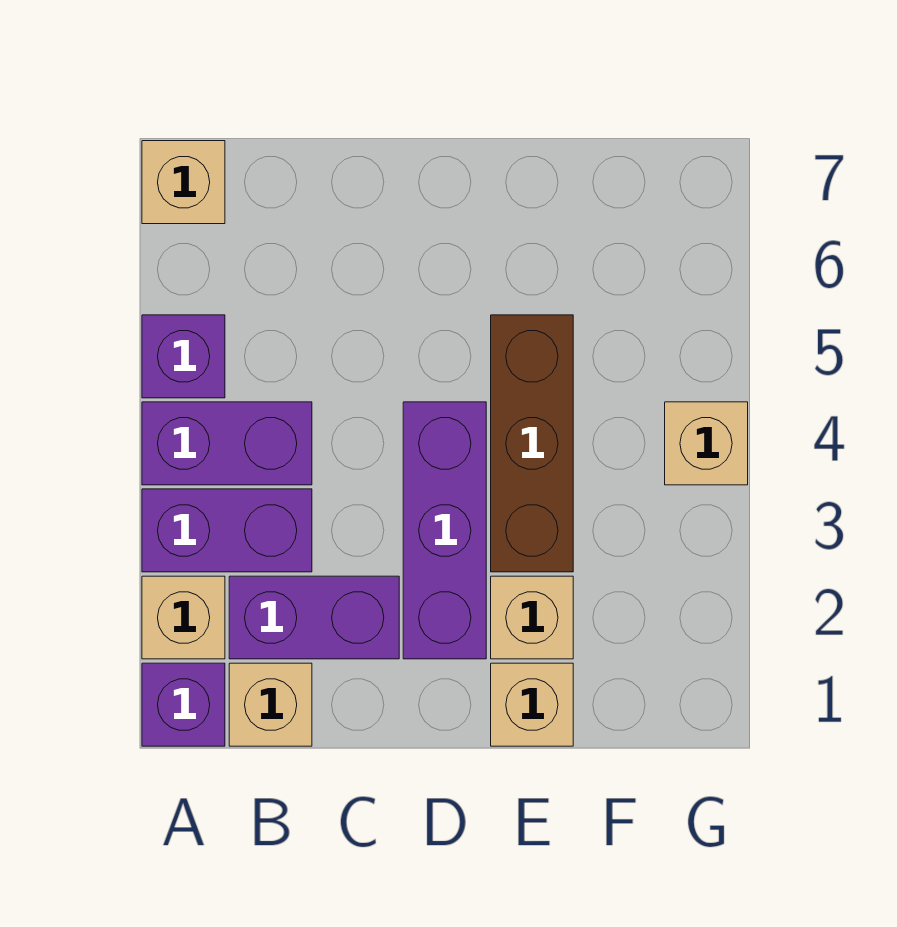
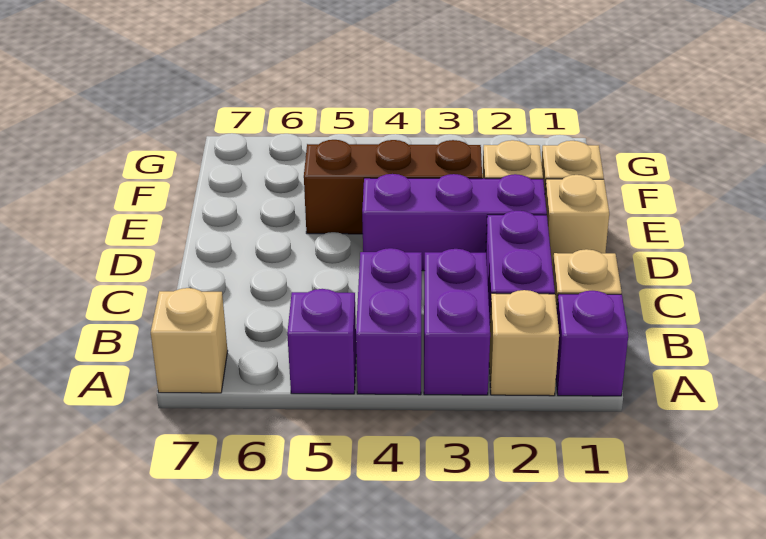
tan 1x1 brick [665,402,748,485] -> tan 1x1 brick moved to [545,175,609,269]

